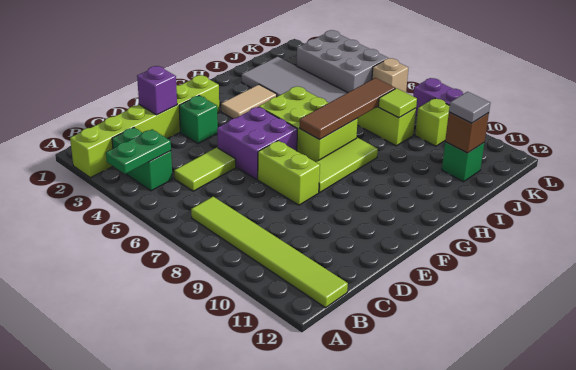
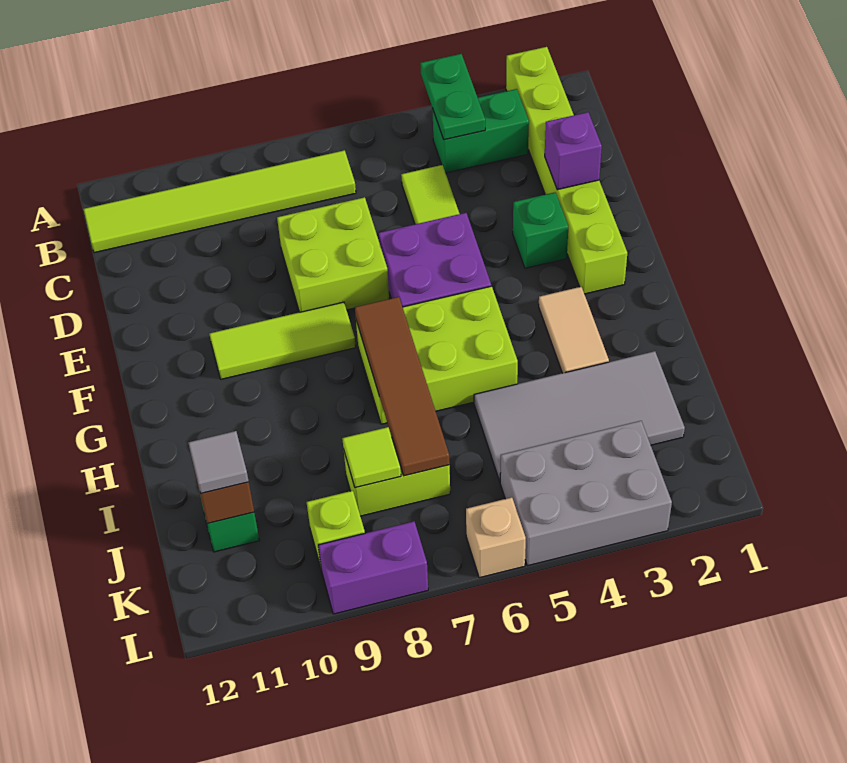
lime 1x2 brick [258,141,320,205] -> lime 2x2 brick [277,197,389,312]
lime 1x3 tile [316,138,378,193] -> lime 1x3 tile turned to [209,302,356,379]

